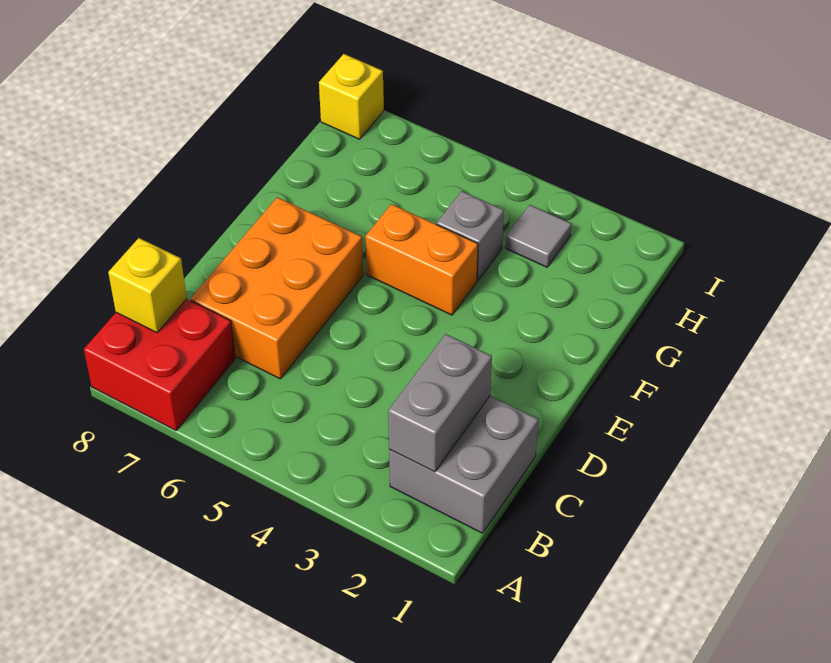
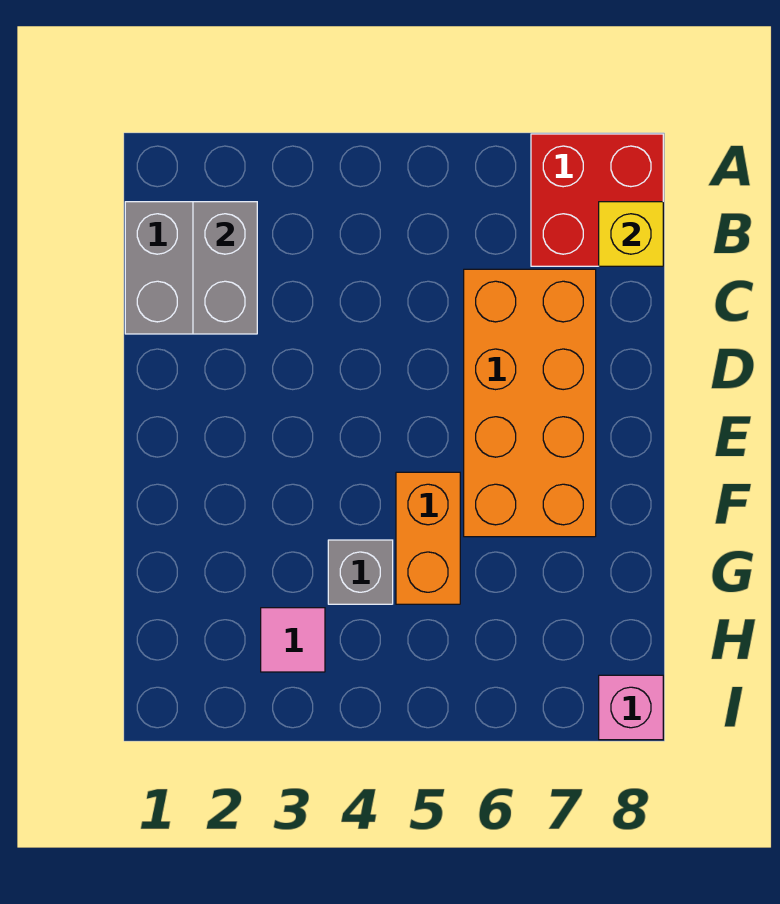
orange 2x3 brick [191,197,363,379] -> orange 2x4 brick [464,269,596,537]
orange 1x2 brick [365,204,478,315] -> orange 1x2 brick turned to [396,472,460,604]
grey 1x1 tile [505,205,571,267] -> pink 1x1 tile [261,608,325,672]
yellow 1x1 brick [319,54,384,139] -> pink 1x1 brick [599,675,663,740]

